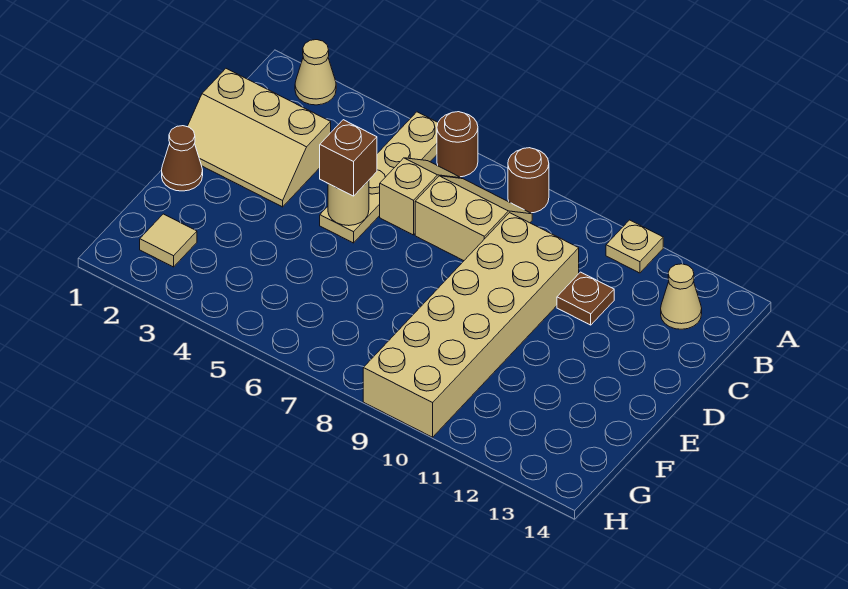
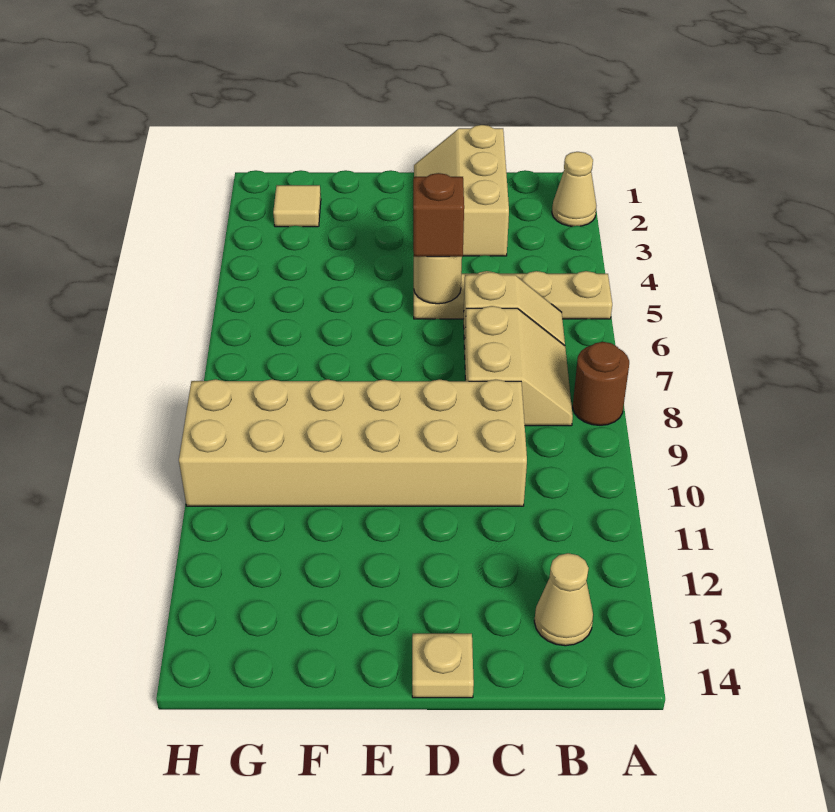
brown 1x1 round brick [437,112,478,177] -> none
tan 1x1 plate [606,220,663,273] -> tan 1x1 plate moved to [412,634,474,698]
brown 1x1 plate [557,272,614,325] -> none
brown 1x1 cone [162,126,203,191] -> none

